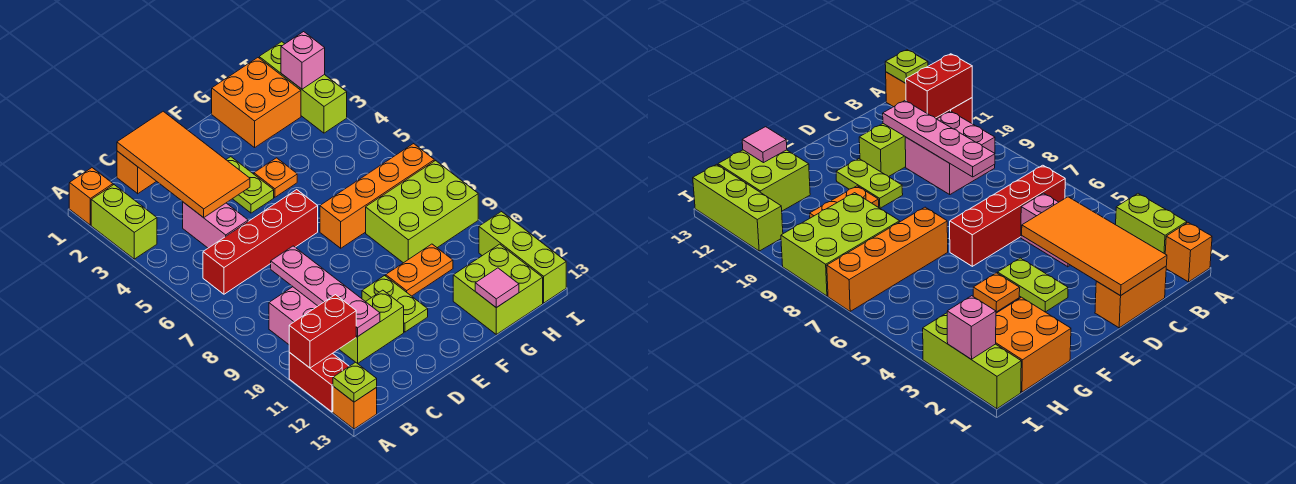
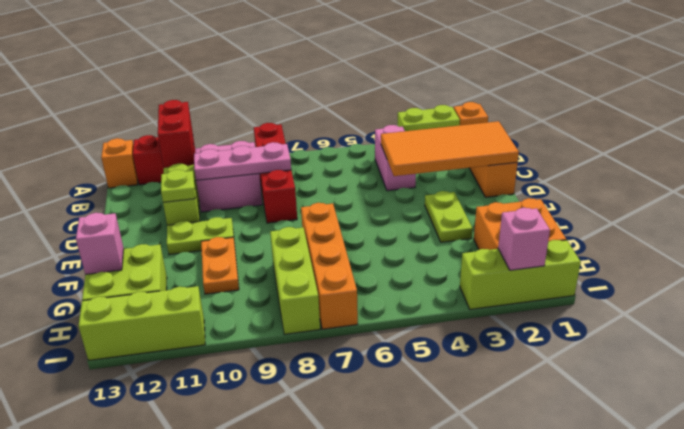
lime 1x1 plate [333,362,377,402] -> lime 1x1 plate moved to [161,170,195,202]
red 1x4 brick [203,190,318,294] -> red 1x4 brick moved to [254,123,297,223]
pink 1x2 brick [183,202,248,248] -> pink 1x2 brick turned to [375,125,416,191]
pink 1x4 plate [271,246,380,337] -> pink 1x3 plate [194,142,291,180]
lime 1x2 plate [226,157,274,213] -> lime 1x2 plate turned to [425,191,472,242]
orange 1x1 plate [254,158,297,197] -> none
lime 2x3 brick [366,161,478,263] -> lime 1x3 brick [270,227,320,334]
pink 1x1 tile [475,268,519,308] -> pink 1x1 brick [76,213,124,275]

